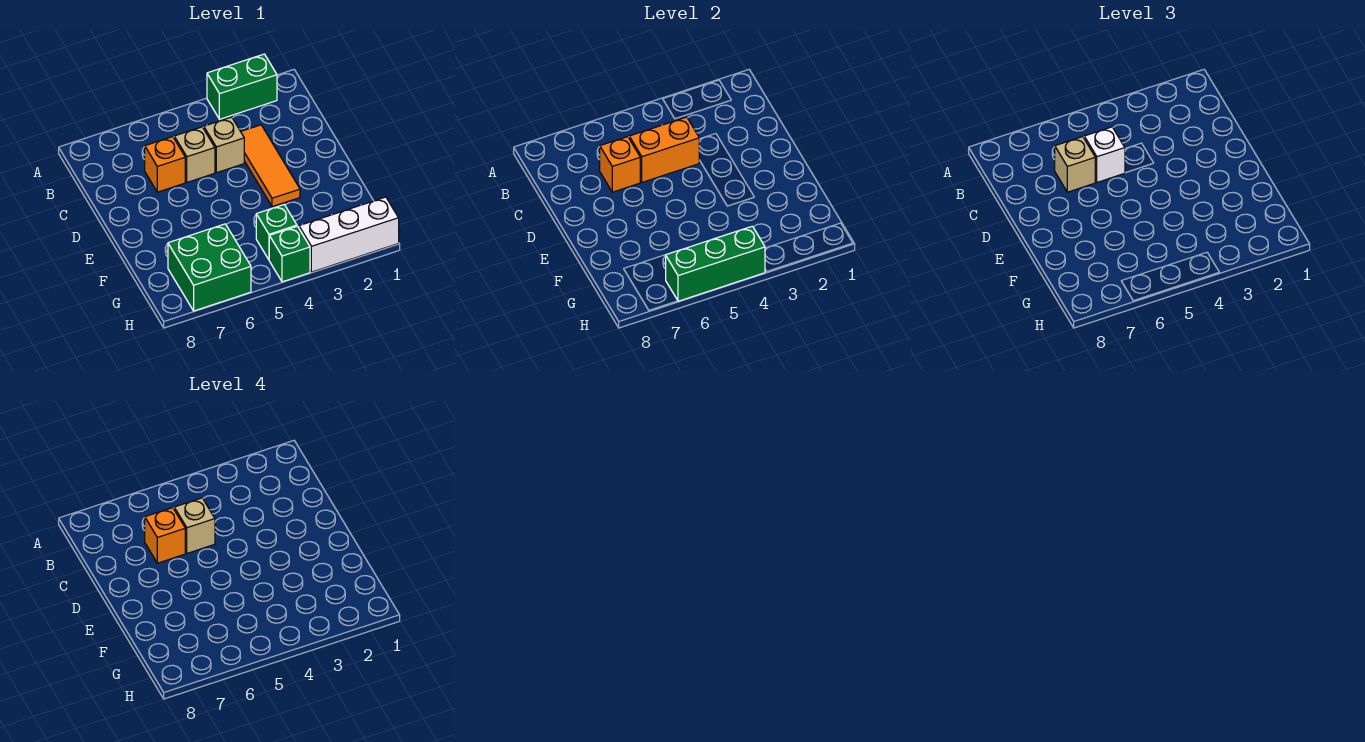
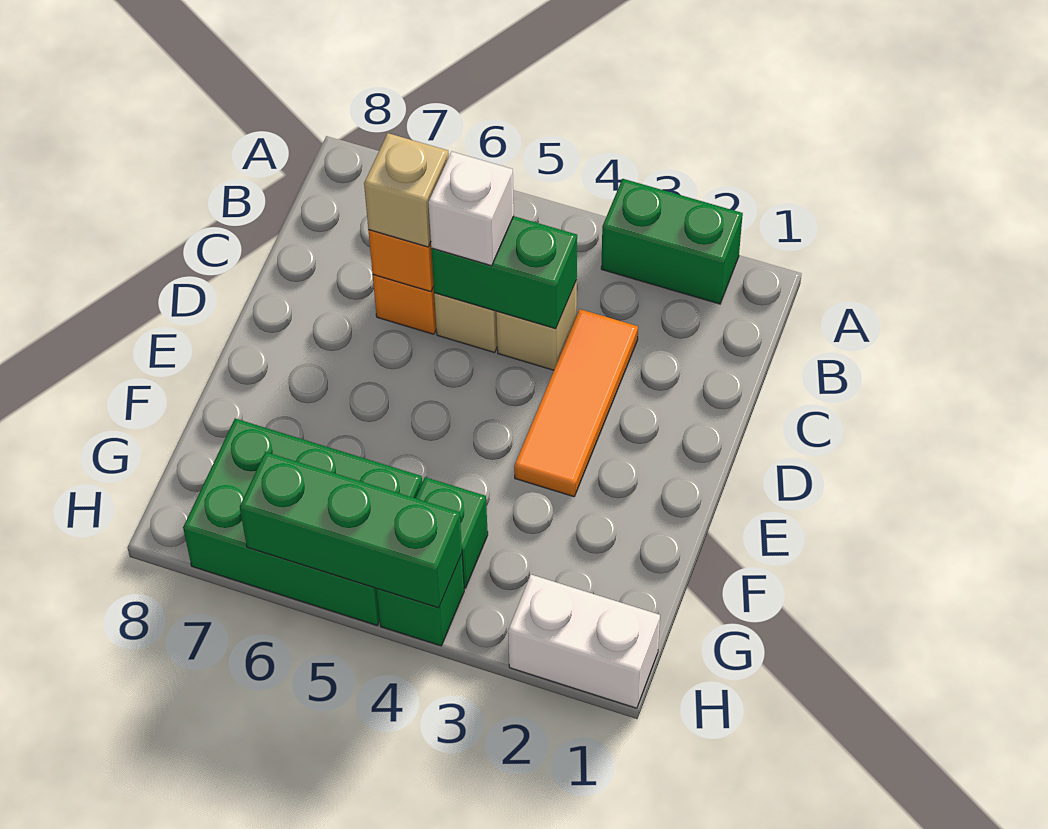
orange 1x2 brick [629,117,699,182] -> green 1x2 brick [431,216,577,329]
tan 1x1 brick [174,498,215,553] -> none
orange 1x1 brick [145,508,185,563] -> none
green 2x2 brick [168,224,251,311] -> green 2x3 brick [183,419,422,625]
white 1x3 brick [299,197,399,272] -> white 1x2 brick [508,575,660,708]

